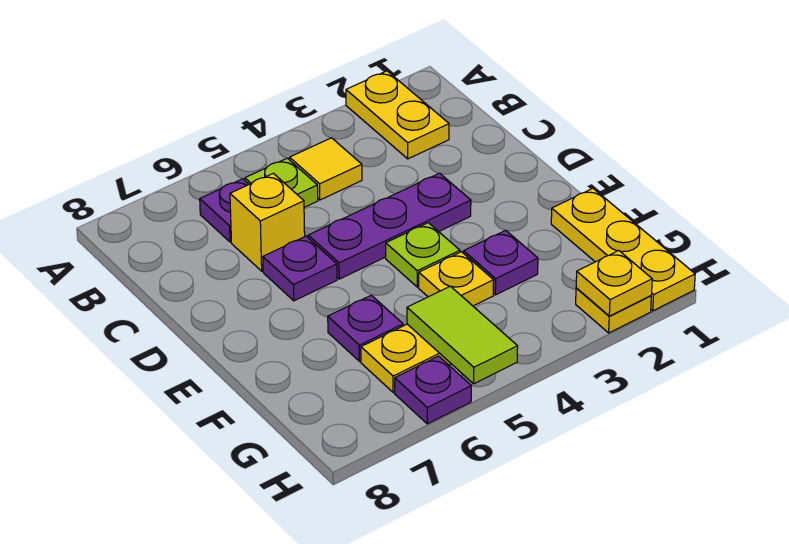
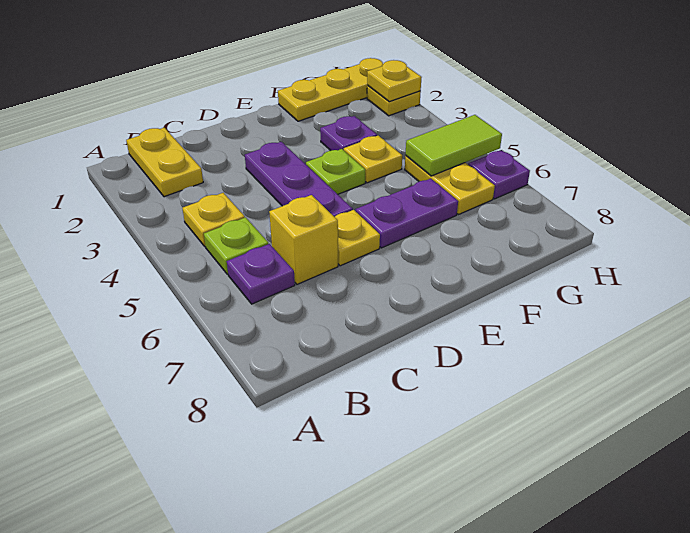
yellow 1x2 plate [346,71,449,159] -> yellow 1x2 plate turned to [126,128,203,197]
yellow 1x1 tile [290,138,362,200] -> yellow 1x1 plate [182,193,245,246]
purple 1x1 plate [263,236,337,301] -> yellow 1x1 plate [335,210,380,266]
purple 1x1 plate [328,295,403,361] -> purple 1x2 plate [356,179,458,248]

